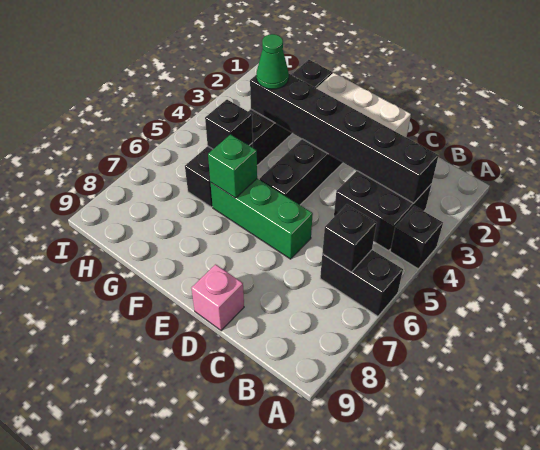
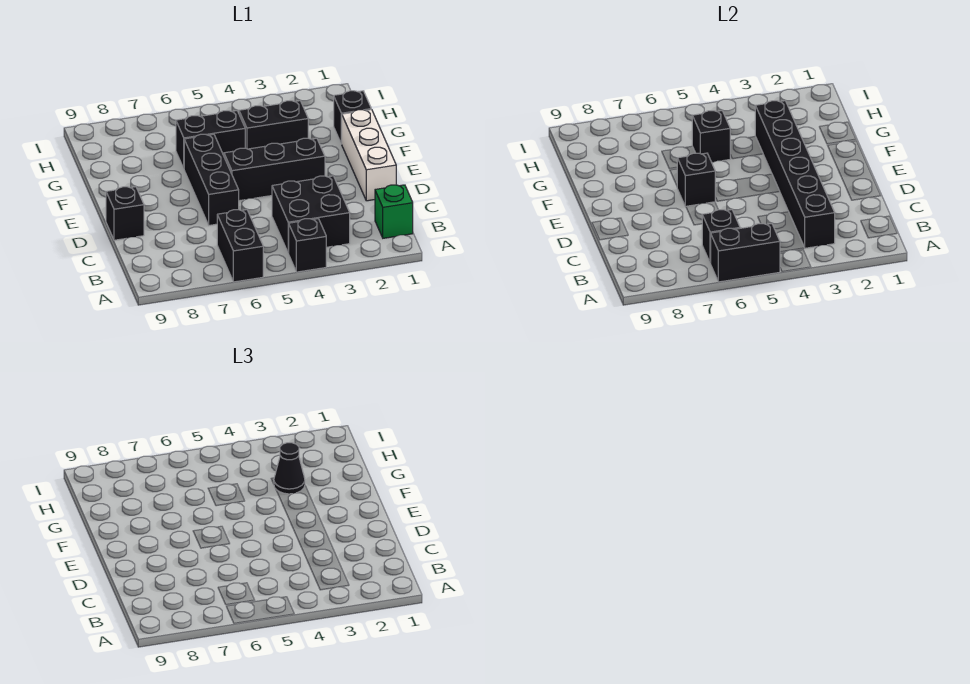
none -> black 1x2 brick [711,224,780,282]
green 1x3 brick [211,179,313,259] -> black 1x3 brick [184,134,239,225]
pink 1x1 brick [191,264,244,331] -> black 1x1 brick [106,187,144,240]
none -> black 1x1 brick [677,153,715,207]
green 1x1 brick [208,134,257,198] -> green 1x1 brick moved to [375,185,413,238]
green 1x1 cone [256,34,289,89] -> black 1x1 cone [274,443,305,494]

